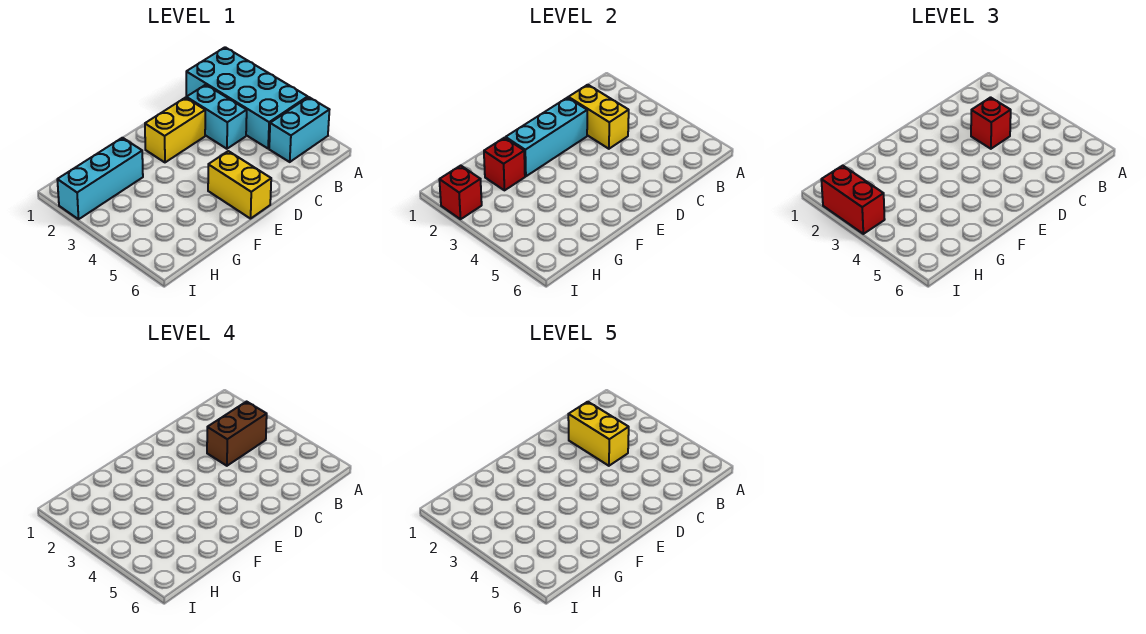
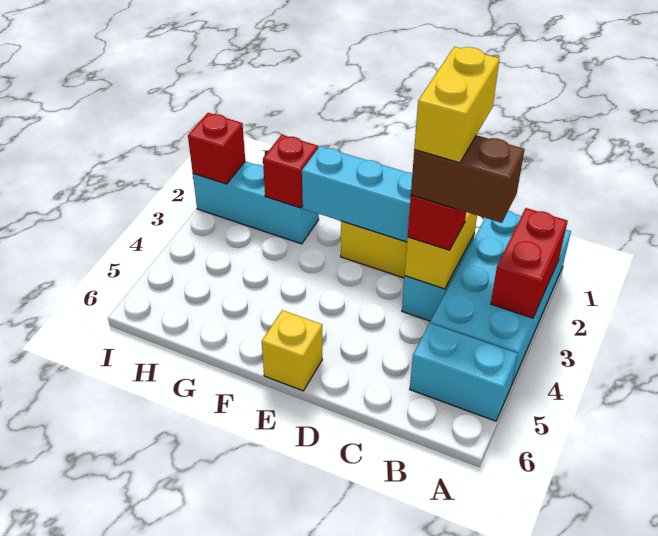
yellow 1x2 brick [208,151,271,219] -> yellow 1x1 brick [262,310,322,391]
red 1x2 brick [821,166,885,234] -> red 1x2 brick moved to [491,208,568,318]

